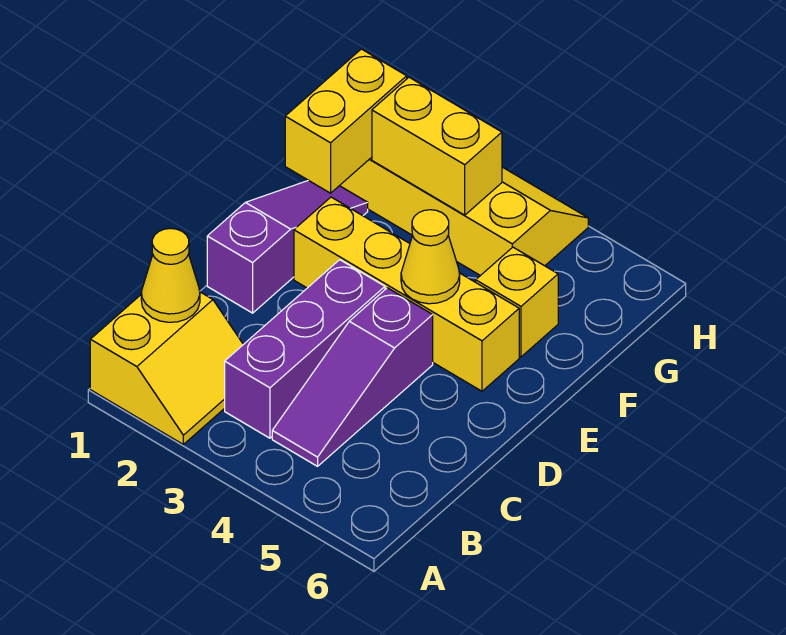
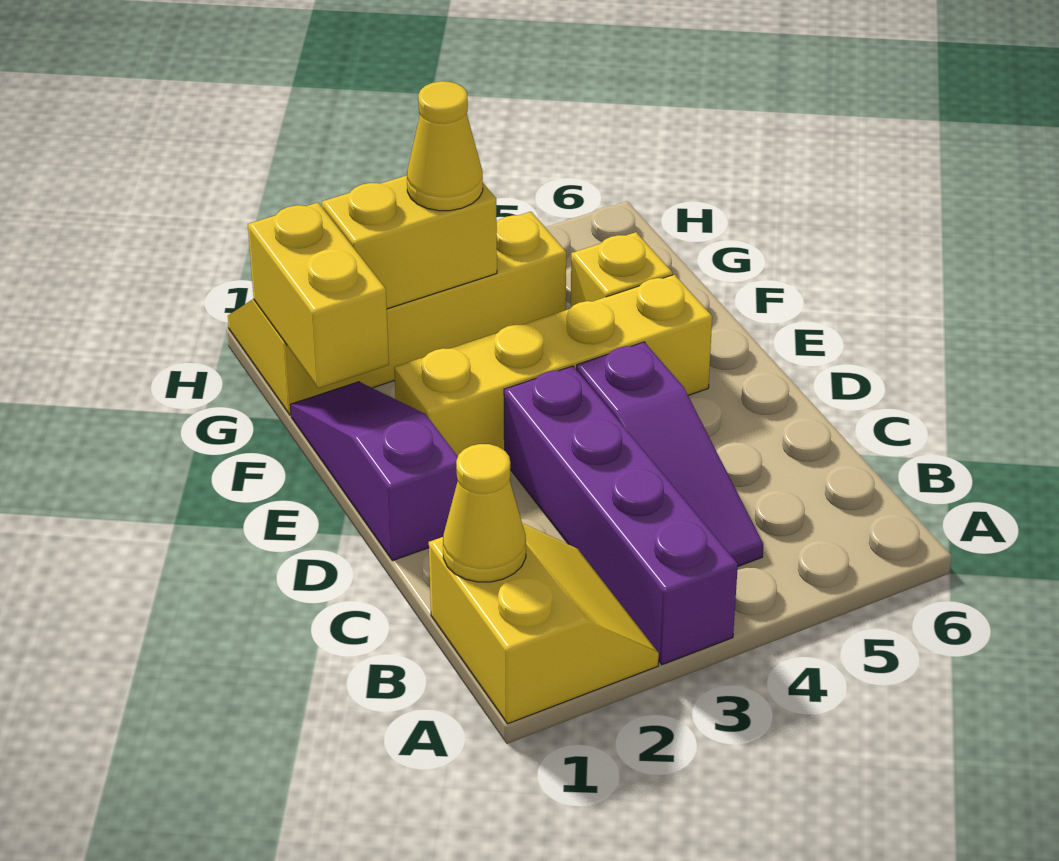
purple 1x3 brick [225,260,385,438] -> purple 1x4 brick [504,366,738,665]
yellow 1x1 cone [401,210,460,304] -> yellow 1x1 cone moved to [407,81,483,211]

